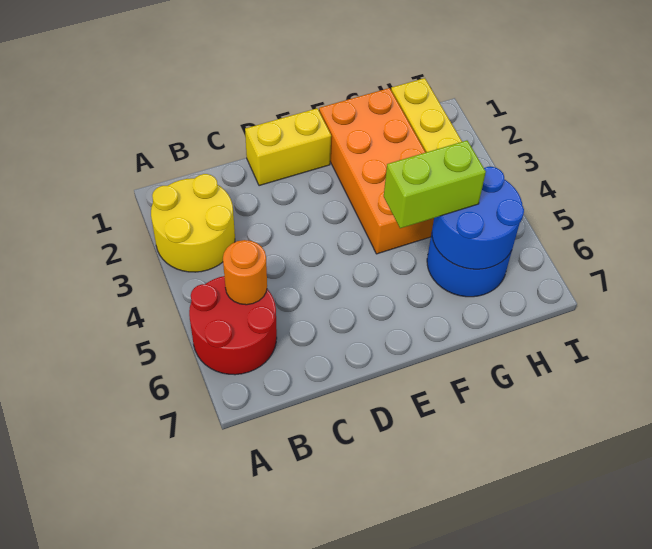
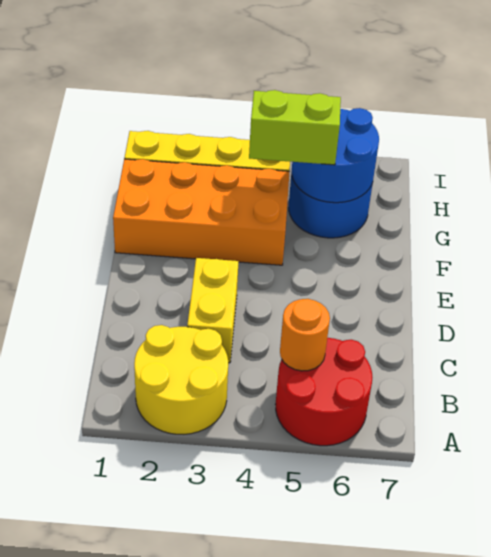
yellow 1x2 brick [245,108,331,186] -> yellow 1x2 brick moved to [187,258,239,363]
lime 1x2 brick [384,140,486,228] -> lime 1x2 brick turned to [249,90,341,165]

